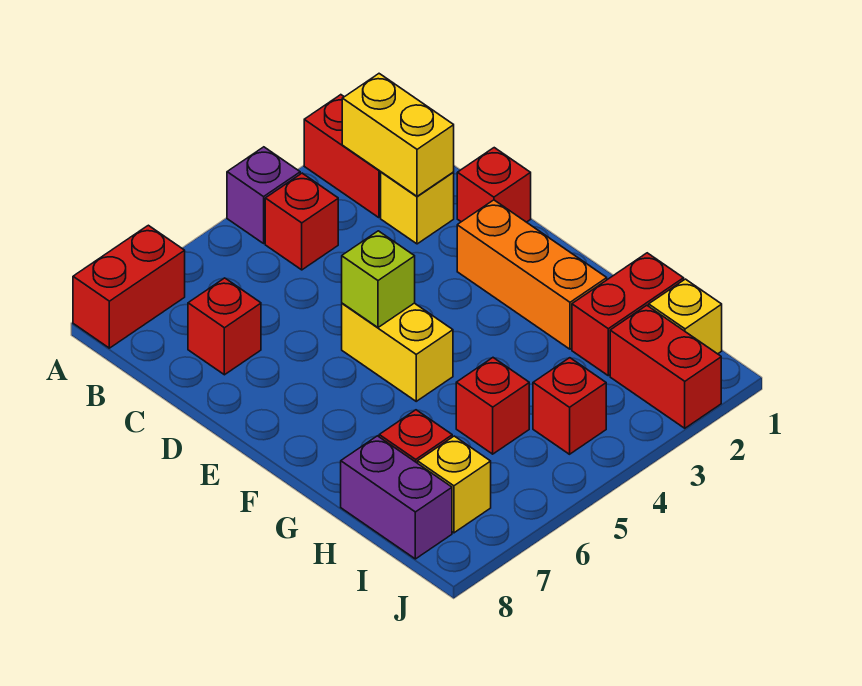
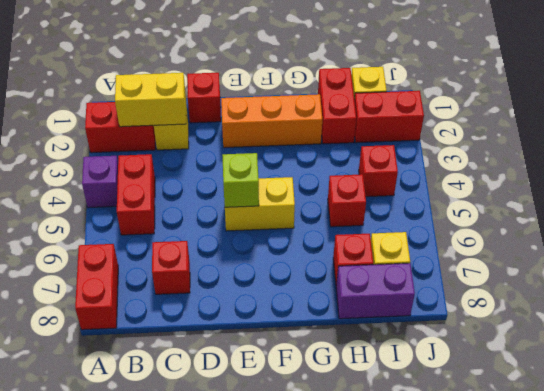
red 1x1 brick [265,173,338,270] -> red 1x2 brick [117,154,155,235]

